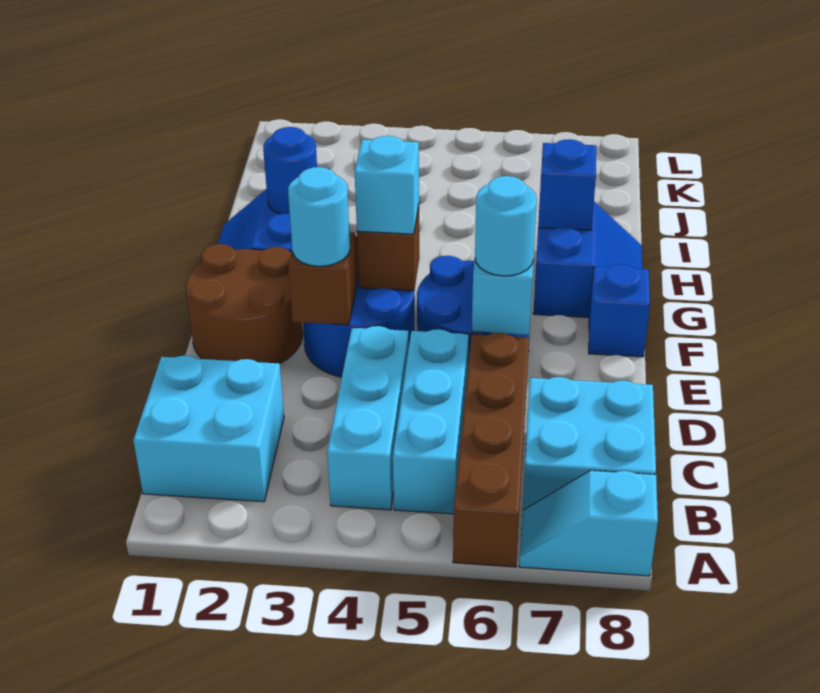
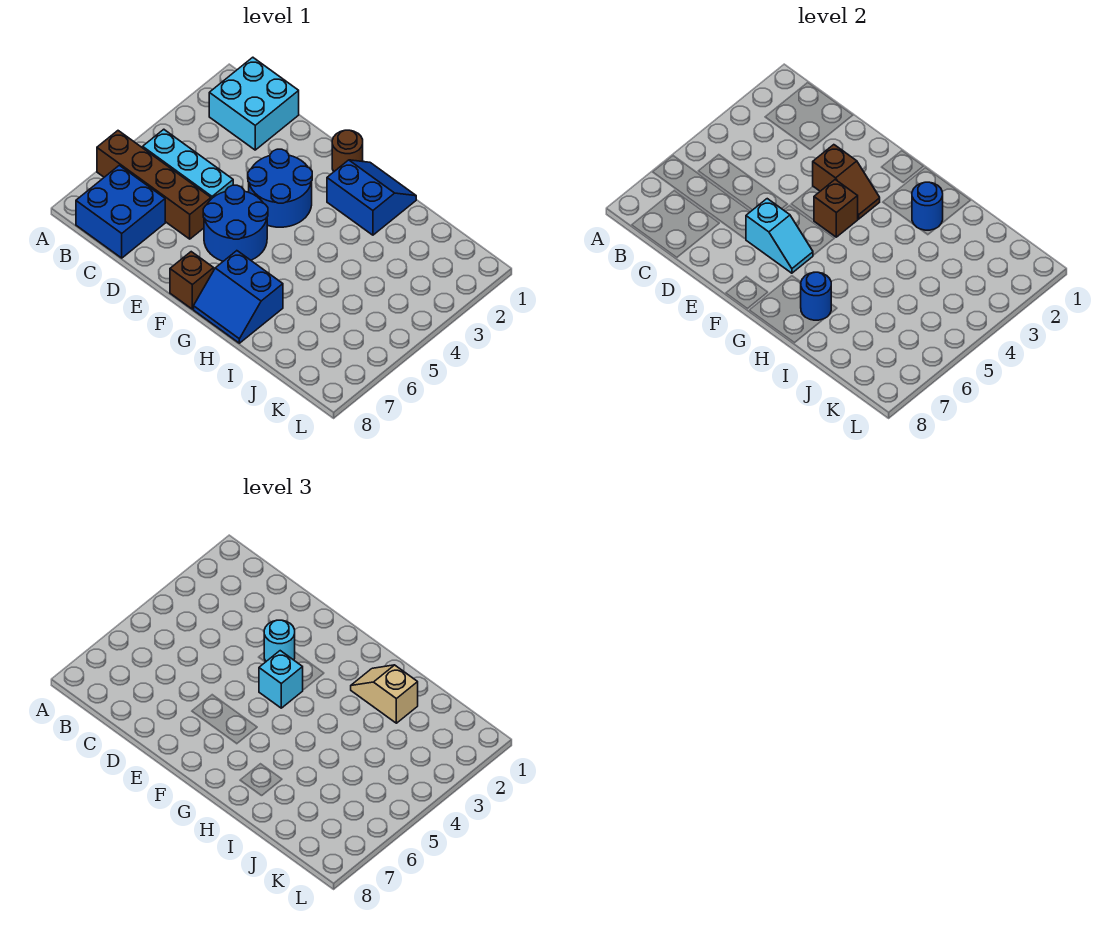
cyan 1x2 slope [519,470,658,576] -> none
cyan 1x3 brick [327,326,409,510] -> none
cyan 2x2 brick [523,377,656,510] -> blue 2x2 brick [76,165,165,258]
brown 2x2 round brick [186,244,303,363] -> brown 1x1 round brick [332,130,363,171]
cyan 1x1 round brick [475,176,537,276] -> none
blue 1x1 brick [589,265,650,357] -> brown 1x1 brick [170,252,214,309]
none -> tan 1x2 slope [351,665,418,723]
blue 1x1 brick [538,139,596,230] -> blue 1x1 round brick [801,272,831,320]

